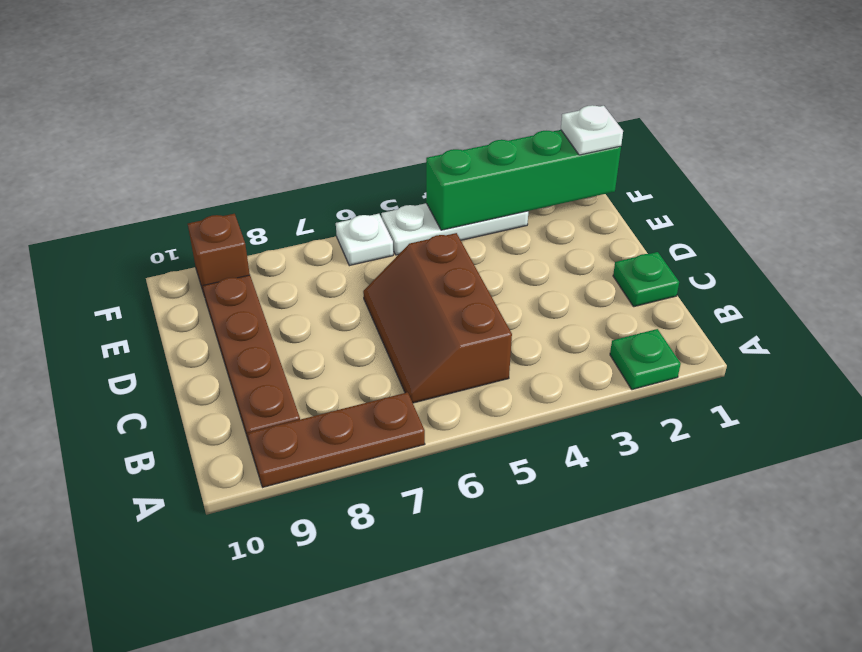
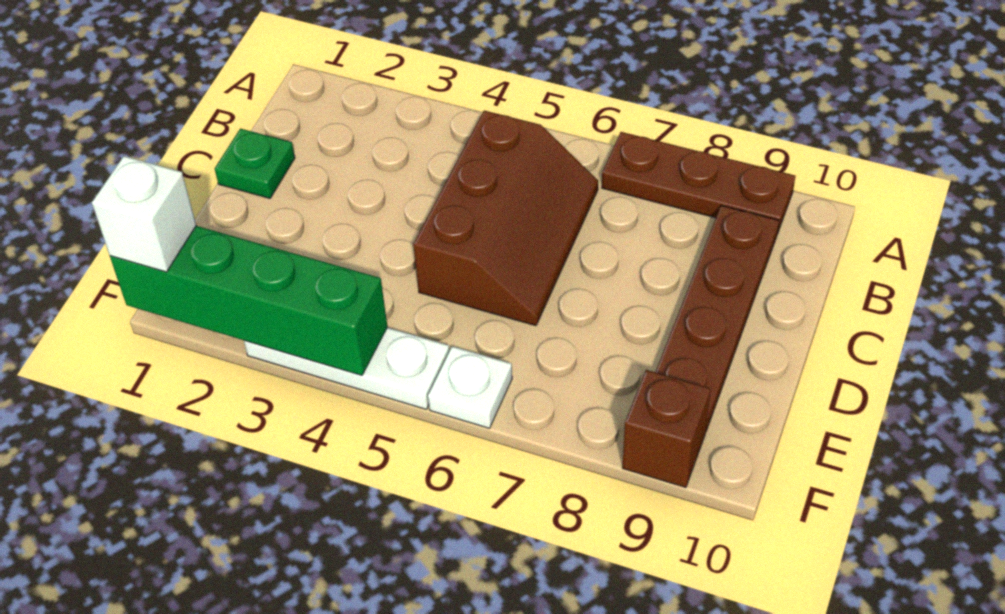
green 1x1 plate [610,329,681,390] -> none
white 1x1 plate [561,105,623,155] -> white 1x1 brick [92,156,196,272]

